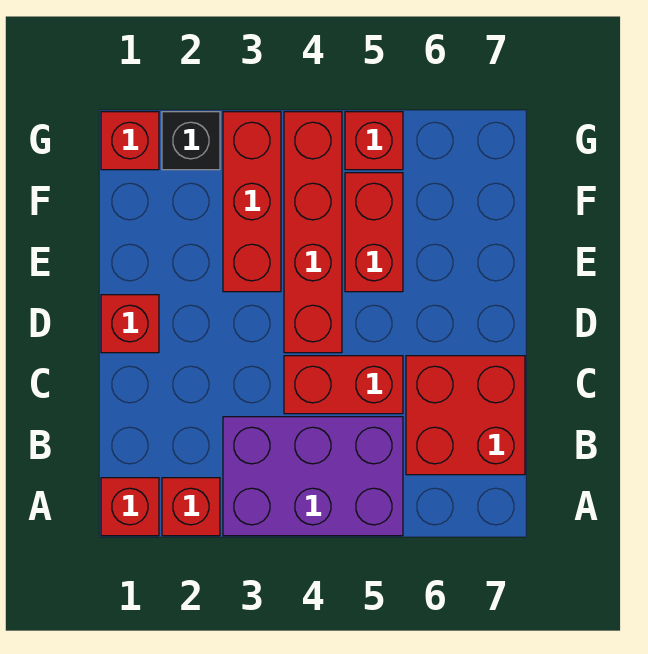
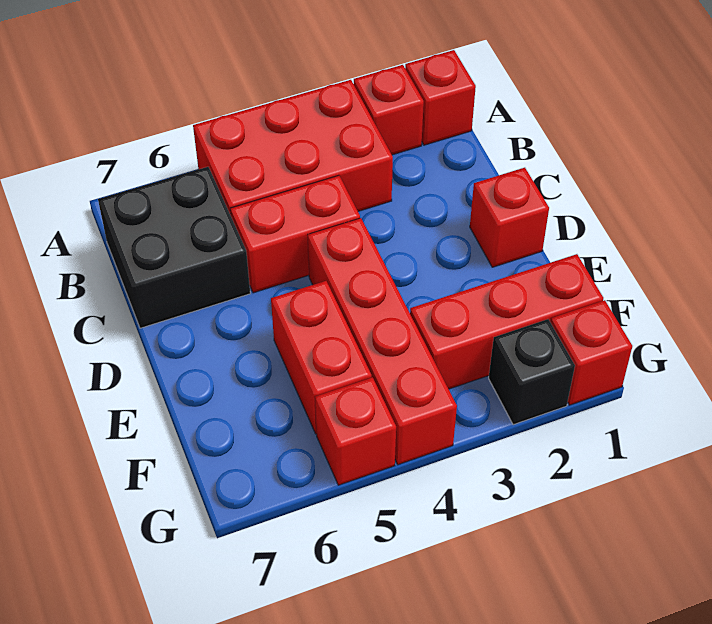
purple 2x3 brick [223,417,403,536] -> red 2x3 brick [193,80,393,215]
red 2x2 brick [406,356,525,475] -> black 2x2 brick [98,167,250,328]
red 1x3 brick [223,112,281,292] -> red 1x3 brick turned to [410,254,603,389]

